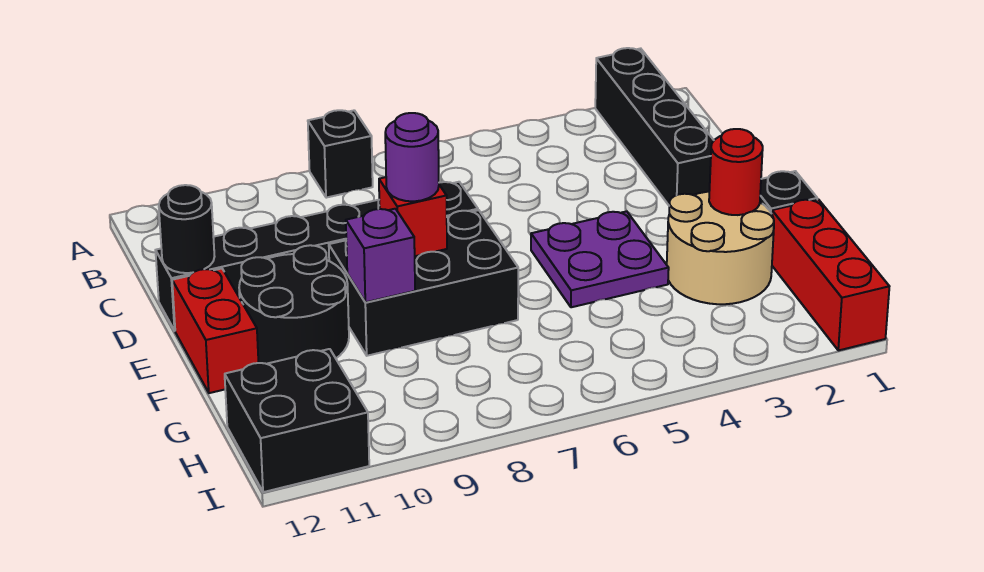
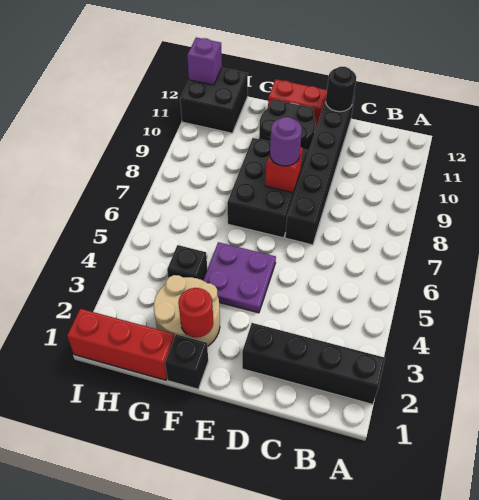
black 1x1 brick [308,110,373,198] -> black 1x1 brick moved to [167,245,207,280]
purple 1x1 brick [346,209,415,302] -> purple 1x1 brick moved to [187,38,222,85]

